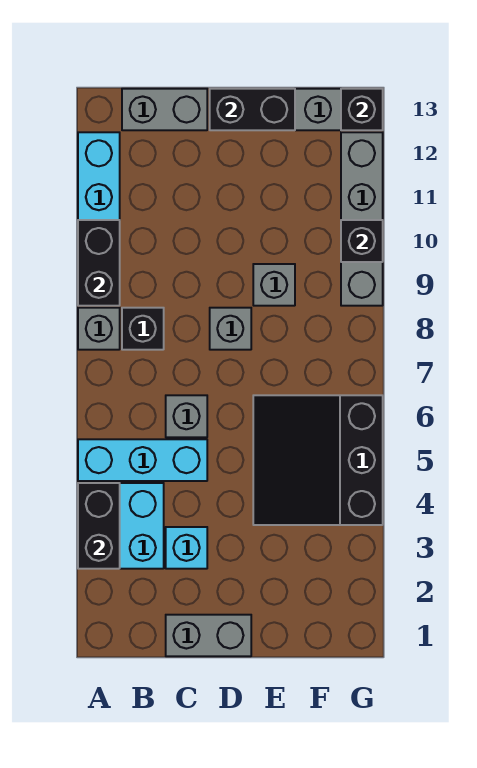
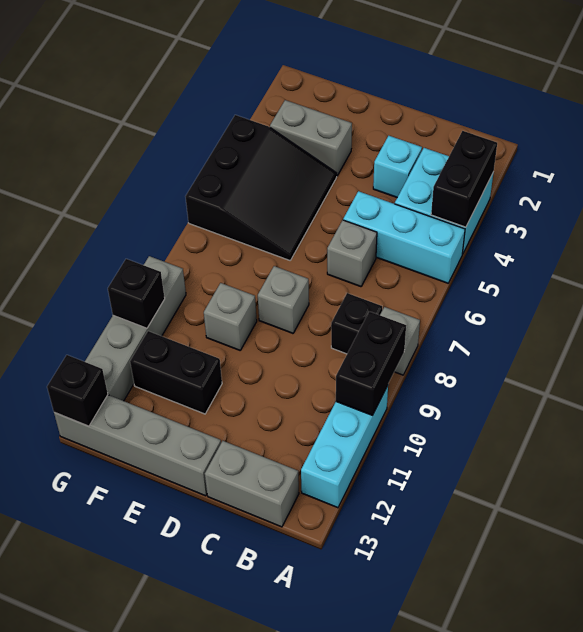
grey 1x2 brick [166,615,251,656] -> grey 1x2 brick moved to [270,100,352,176]
black 1x2 brick [210,89,295,130] -> black 1x2 brick moved to [130,331,222,414]

